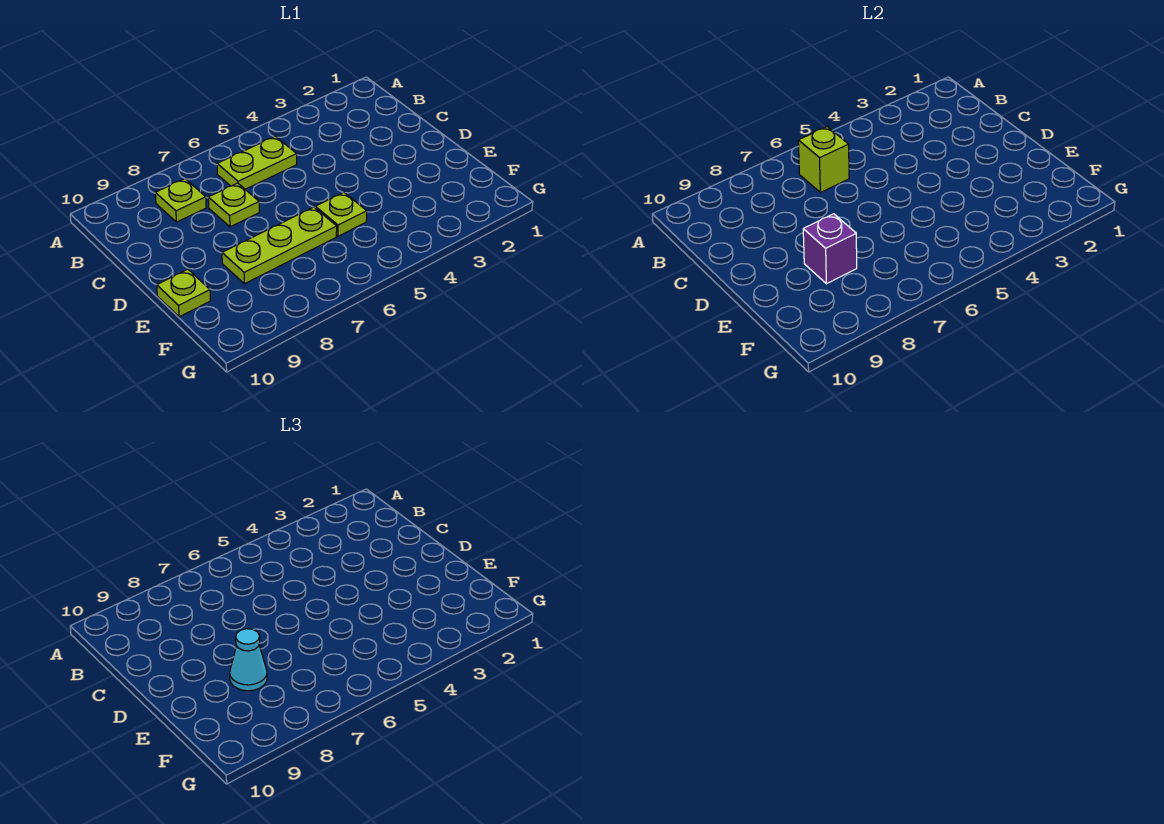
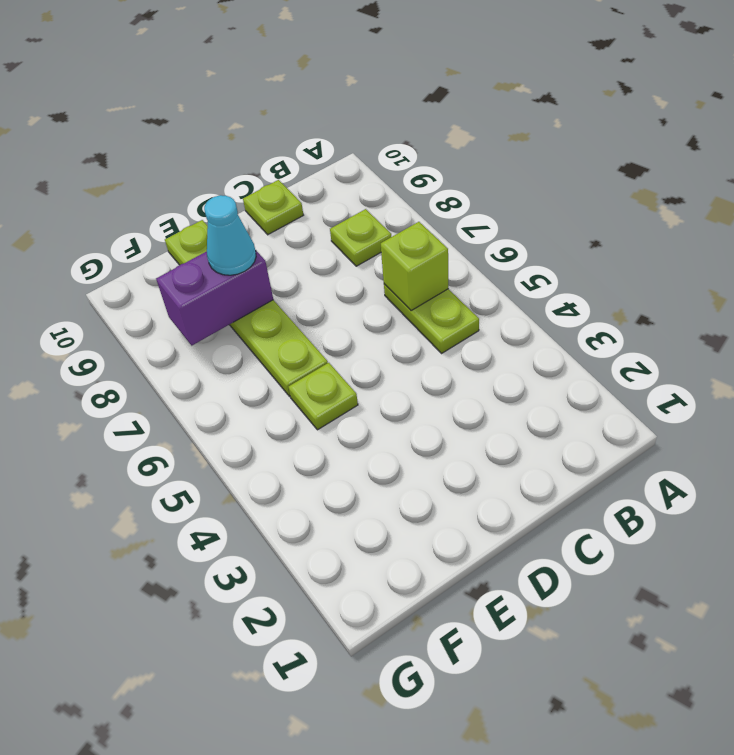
lime 1x1 plate [208,183,259,227] -> lime 1x1 plate moved to [243,180,303,235]
purple 1x1 brick [803,214,857,284] -> purple 1x2 brick [156,250,273,345]

